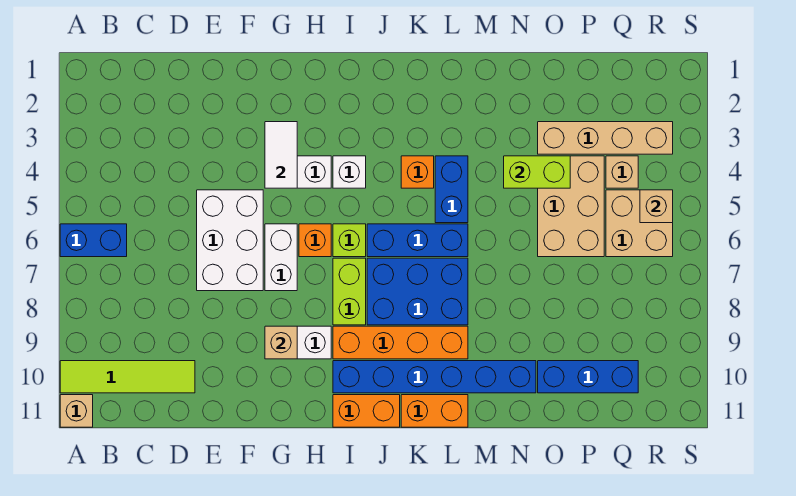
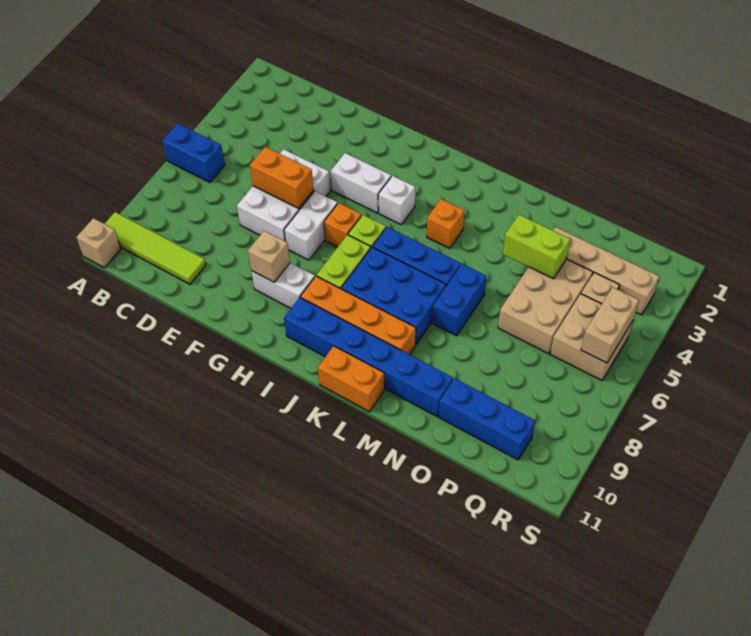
white 1x2 tile [265,122,297,188] -> none
orange 1x2 brick [333,395,400,427] -> orange 1x2 brick moved to [250,147,314,208]
blue 1x2 brick [435,156,468,223] -> blue 1x2 brick moved to [432,264,487,336]
tan 1x1 brick [640,190,673,223] -> tan 1x2 brick [581,287,639,363]

